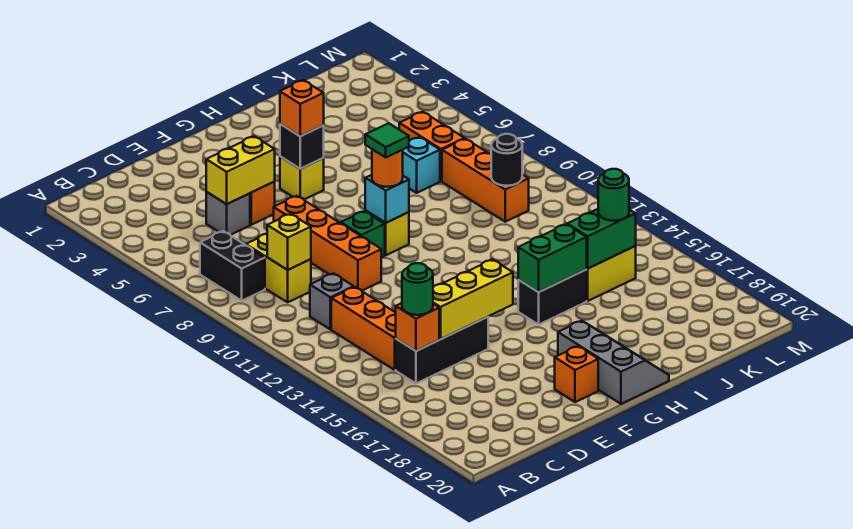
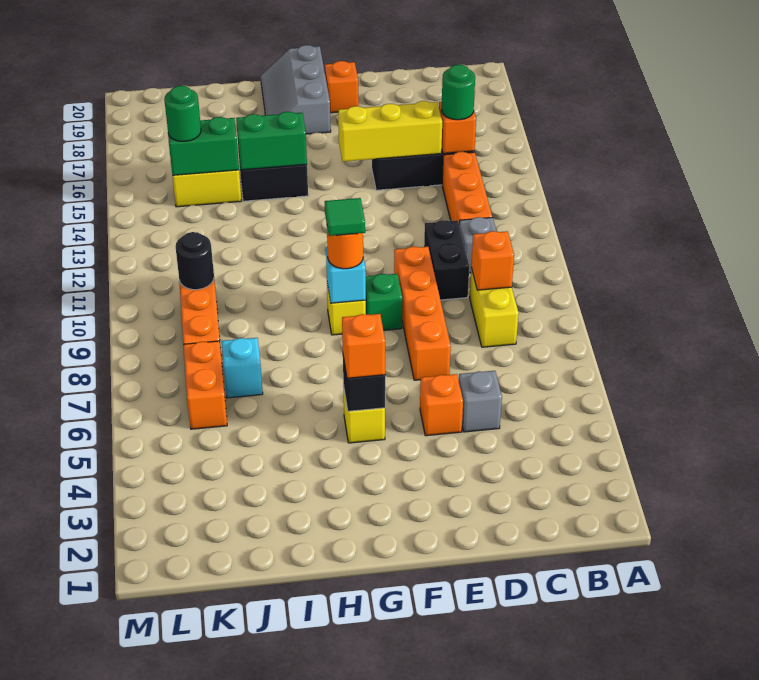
black 1x2 brick [200,231,265,301] -> black 1x2 brick moved to [424,220,469,300]
yellow 1x1 brick [267,214,311,270] -> orange 1x1 brick [471,231,514,290]
yellow 1x2 brick [206,136,275,204] -> none

